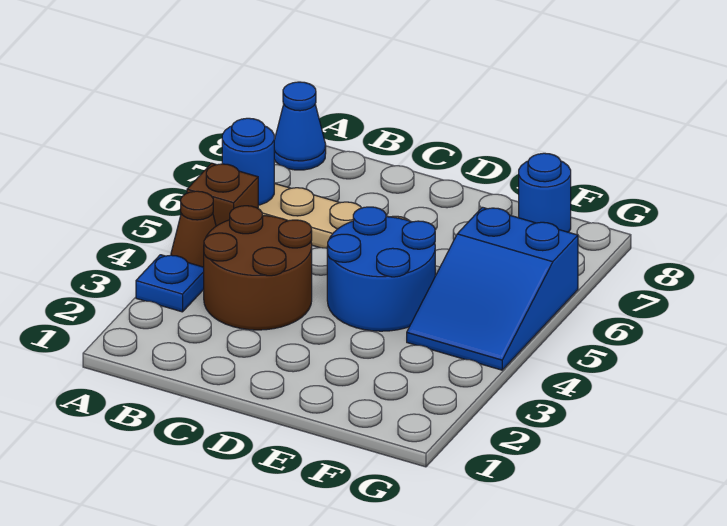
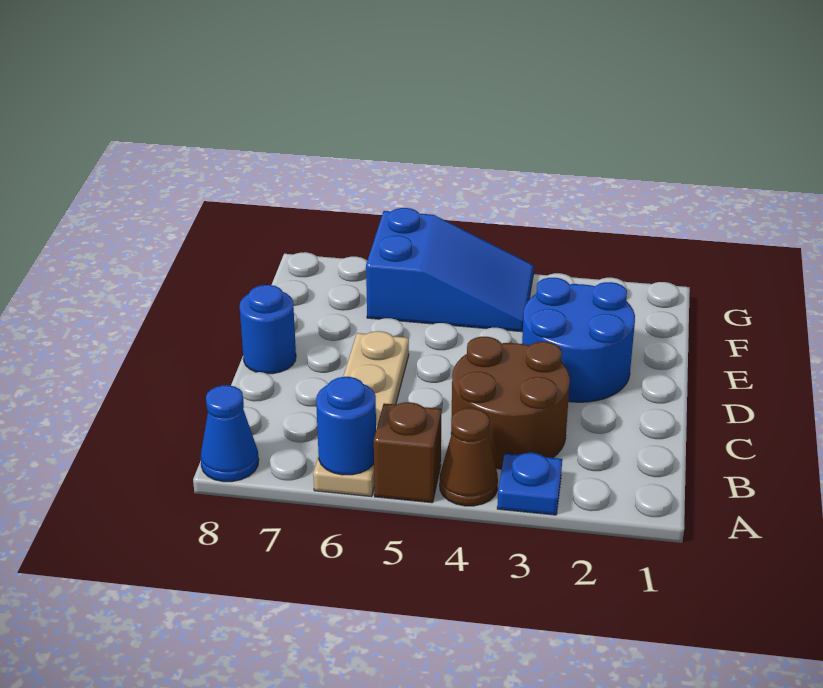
blue 2x2 round brick [327,207,435,331] -> blue 2x2 round brick moved to [522,278,635,402]
blue 1x1 round brick [519,153,571,232] -> blue 1x1 round brick moved to [240,285,296,374]

